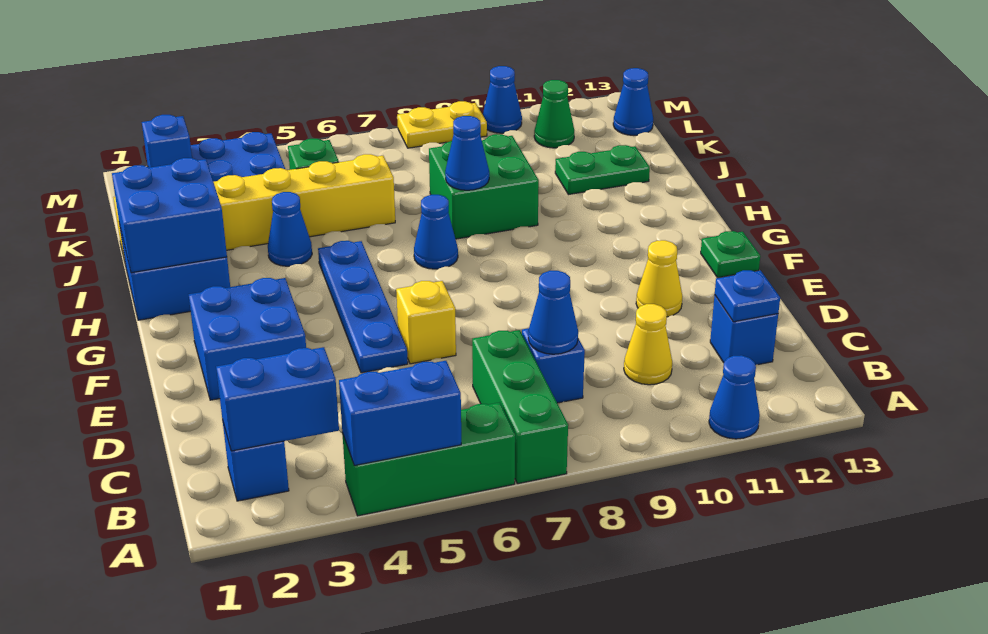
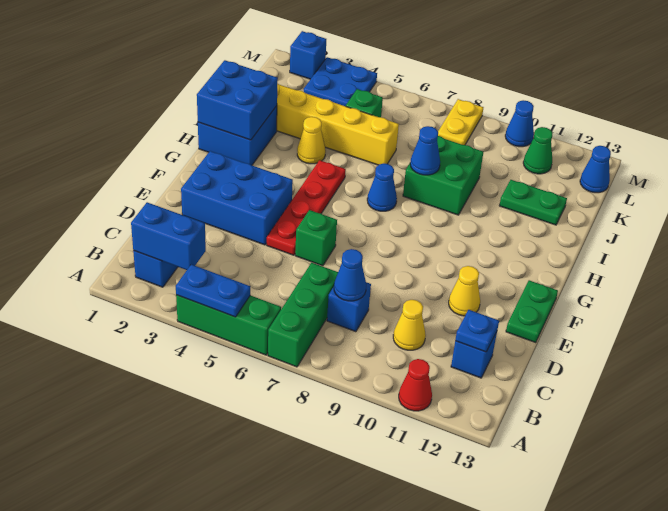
blue 1x2 brick [339,361,461,466] -> blue 1x2 plate [176,264,250,317]
blue 1x1 cone [709,355,760,439] -> red 1x1 cone [399,359,432,411]
blue 2x2 brick [189,278,306,400] -> blue 2x3 brick [181,151,293,245]
blue 1x4 plate [318,241,408,373] -> red 1x4 plate [267,160,346,255]
yellow 1x1 brick [396,281,456,364] -> green 1x1 brick [295,210,337,266]
green 1x1 plate [701,231,760,278] -> green 1x2 plate [506,280,558,343]
blue 1x1 cone [268,192,312,266] -> yellow 1x1 cone [297,117,326,164]
yellow 1x2 plate [397,101,487,148] -> yellow 1x2 plate turned to [438,99,483,145]

